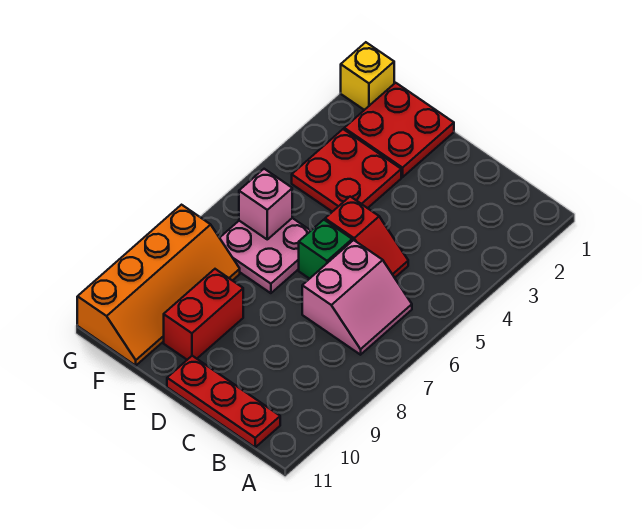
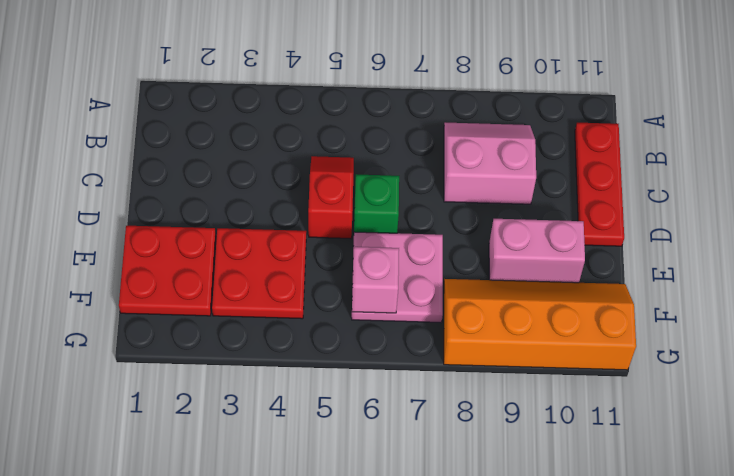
pink 2x2 slope [302,240,412,355] -> pink 2x2 slope moved to [444,123,536,204]
red 1x2 brick [164,269,243,360] -> pink 1x2 brick [489,218,585,283]
yellow 1x1 brick [341,42,394,110] -> none

